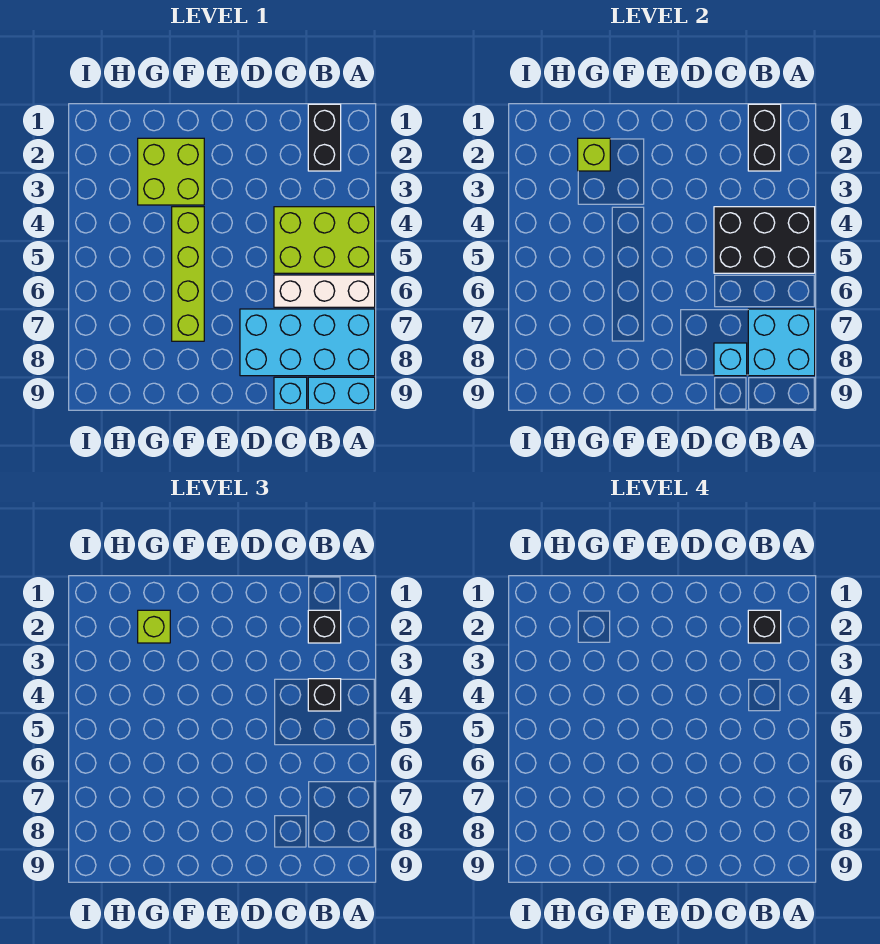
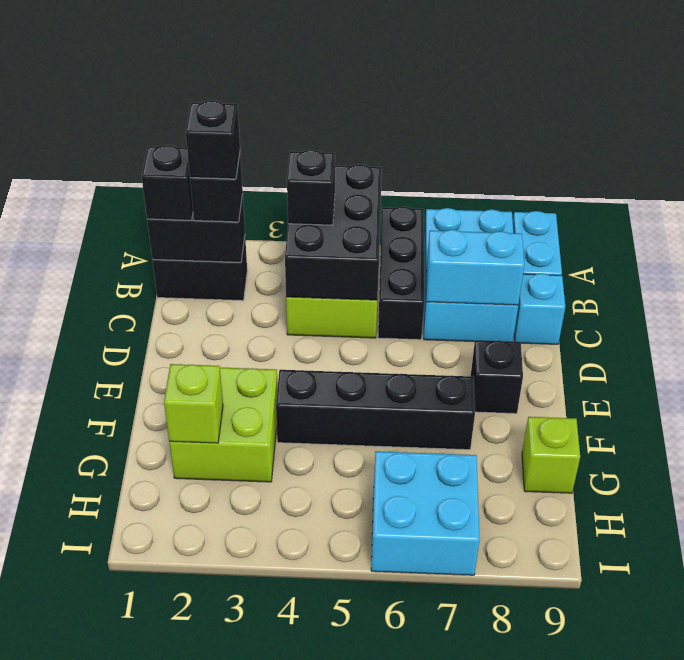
white 1x3 brick [274,275,375,307] -> black 1x3 brick [378,206,424,340]
cyan 2x4 brick [240,309,375,376] -> cyan 2x3 brick [424,208,518,342]
cyan 2x2 brick [748,309,815,376] -> cyan 2x2 brick moved to [371,451,480,575]
none -> black 1x1 brick [142,145,193,220]
cyan 1x1 brick [714,343,747,376] -> cyan 1x2 brick [426,230,524,305]
none -> black 1x1 brick [471,340,523,414]
lime 1x4 brick [172,207,204,341] -> black 1x4 brick [276,370,475,450]
lime 1x1 brick [138,610,170,643] -> lime 1x1 brick moved to [522,417,580,493]

